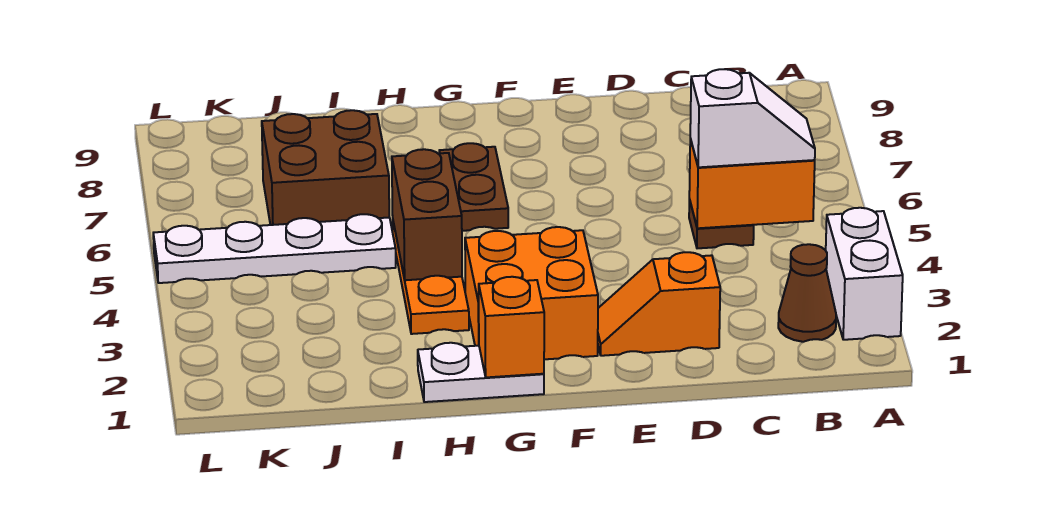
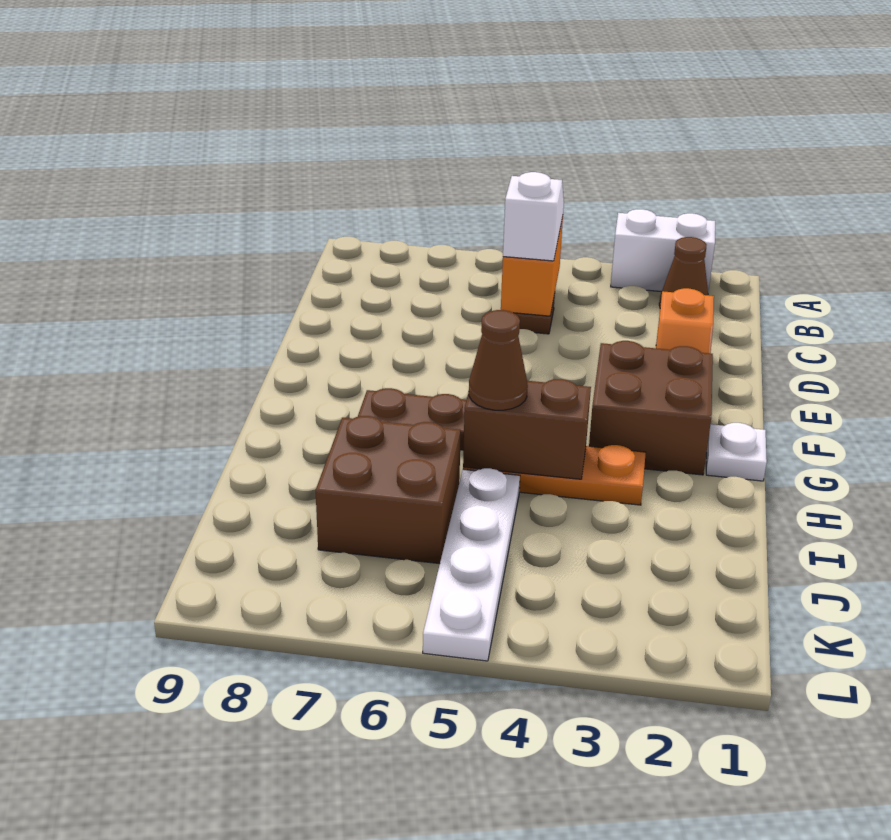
orange 2x2 brick [465,227,598,359] -> brown 2x2 brick [589,341,713,475]
white 1x2 plate [418,343,544,402] -> white 1x1 plate [706,423,767,481]
orange 1x1 brick [478,277,544,377] -> none
none -> brown 1x1 cone [469,310,528,410]

